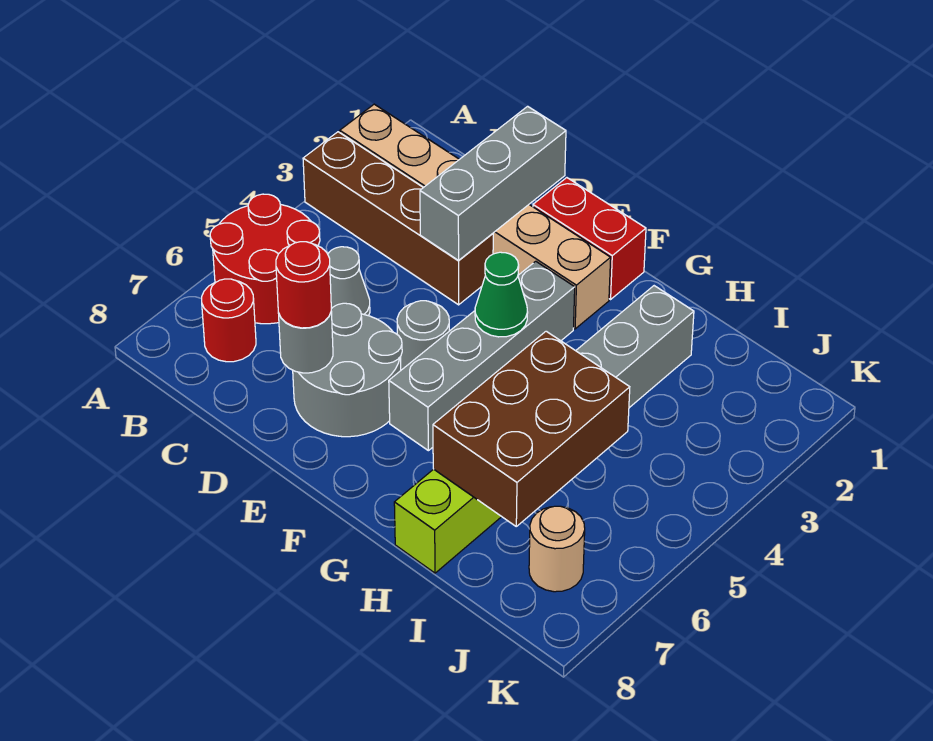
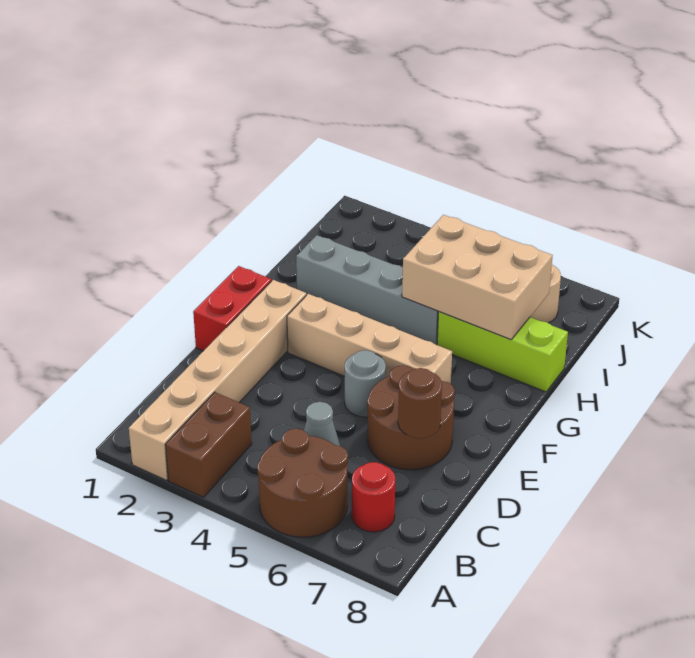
brown 1x4 brick [303,132,493,305] -> brown 1x2 brick [165,392,252,497]
red 2x2 round brick [210,194,320,324] -> brown 2x2 round brick [257,429,348,537]
grey 1x3 brick [420,106,566,260] -> none
grey 2x2 round brick [293,303,402,437] -> brown 2x2 round brick [367,366,455,470]
grey 1x1 round brick [278,312,333,373] -> brown 1x1 round brick [398,368,442,438]
red 1x1 round brick [276,242,331,328] -> none
grey 1x4 brick [389,261,575,451] -> tan 1x4 brick [287,294,452,384]
green 1x1 cone [475,252,528,337] -> none
brown 2x3 brick [433,331,630,526] -> tan 2x3 brick [402,215,553,339]

